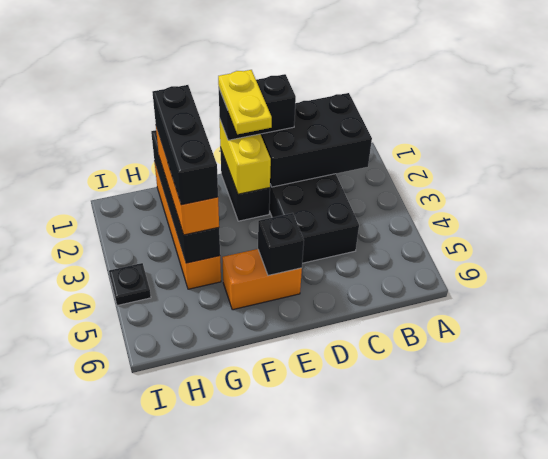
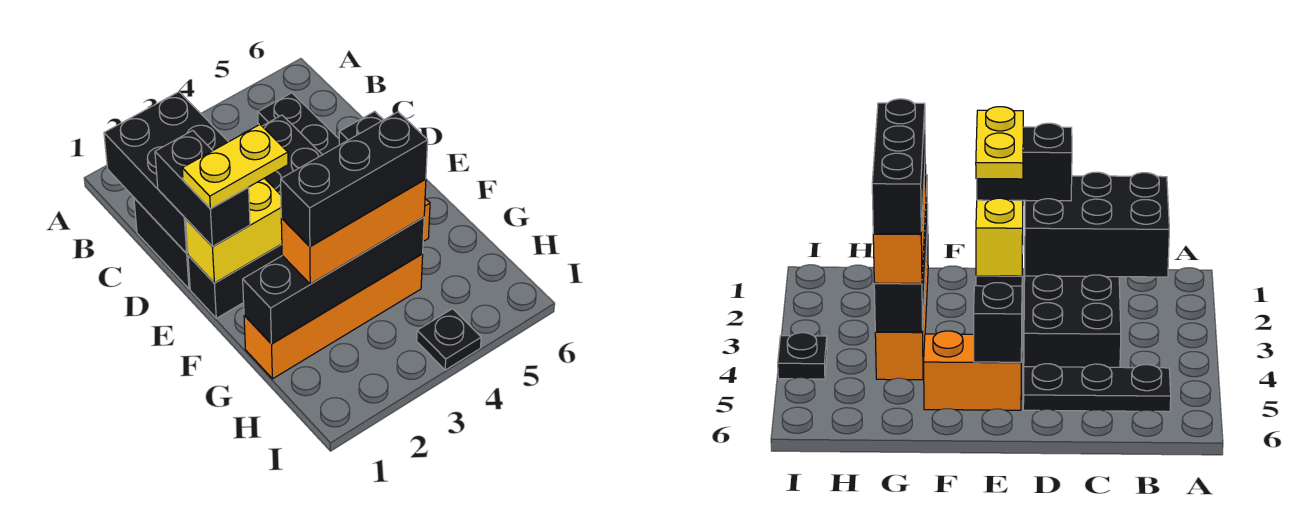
none -> black 1x3 plate [258,93,339,155]

